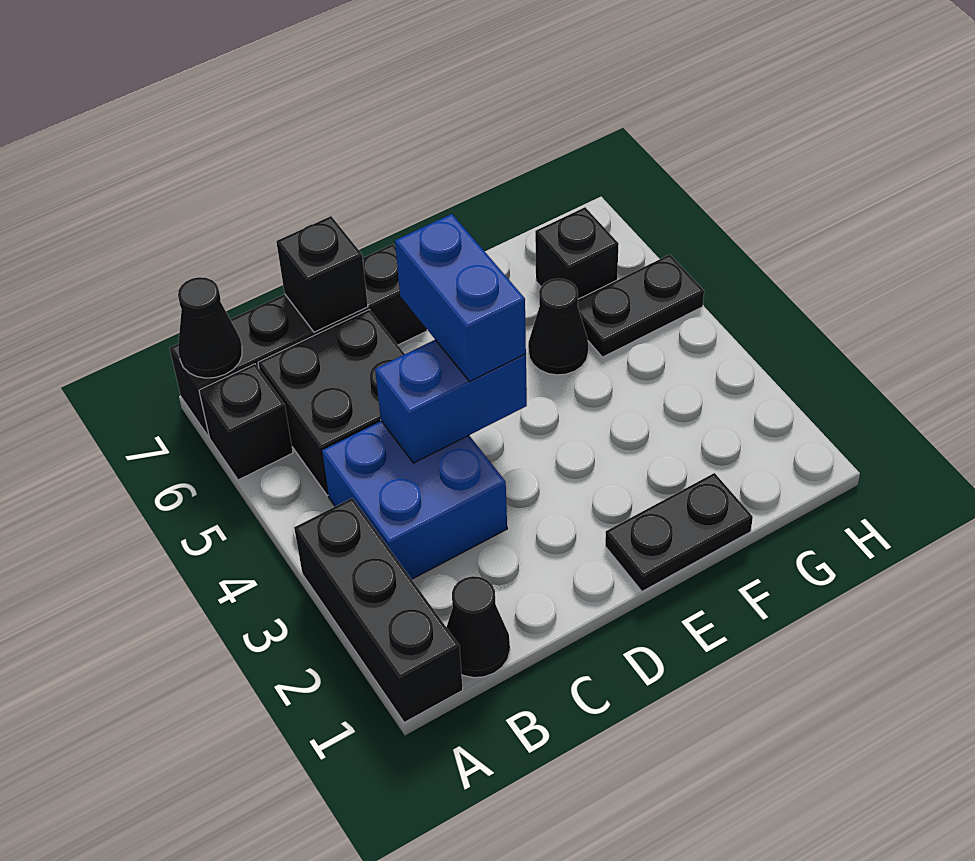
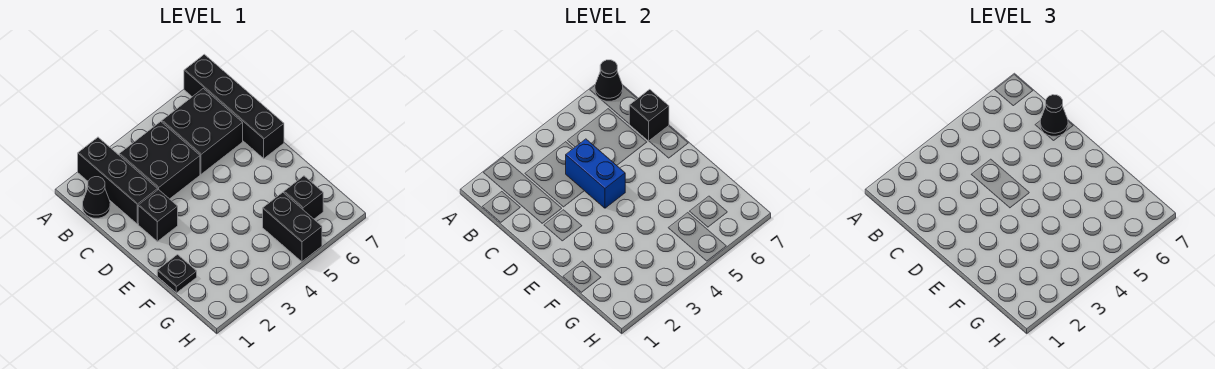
black 1x3 brick [294,498,463,723] -> black 1x3 brick turned to [78,137,158,224]
black 1x1 brick [199,364,293,480] -> black 1x1 brick moved to [138,189,178,241]
blue 2x2 brick [322,421,507,579] -> black 2x2 brick [119,122,200,199]
blue 1x2 brick [395,214,526,382] -> none
black 1x2 plate [605,473,753,591] -> black 1x1 plate [157,255,197,293]
black 1x1 cone [528,279,588,375] -> black 1x1 cone moved to [1040,95,1068,136]
black 1x2 plate [577,255,704,357] -> black 1x2 brick [263,192,322,262]

